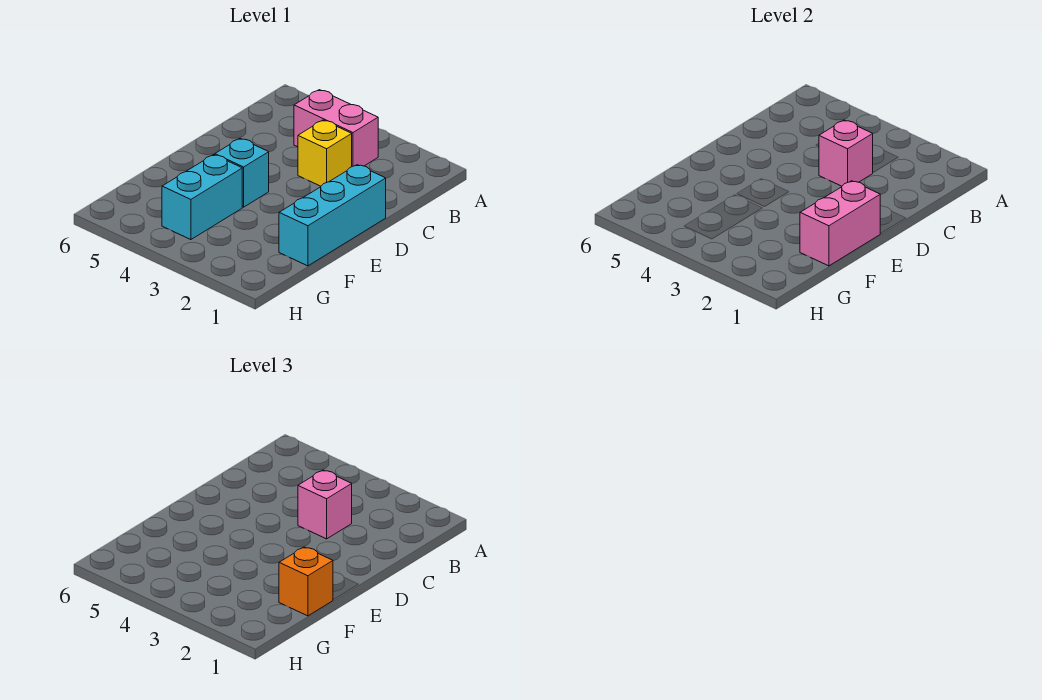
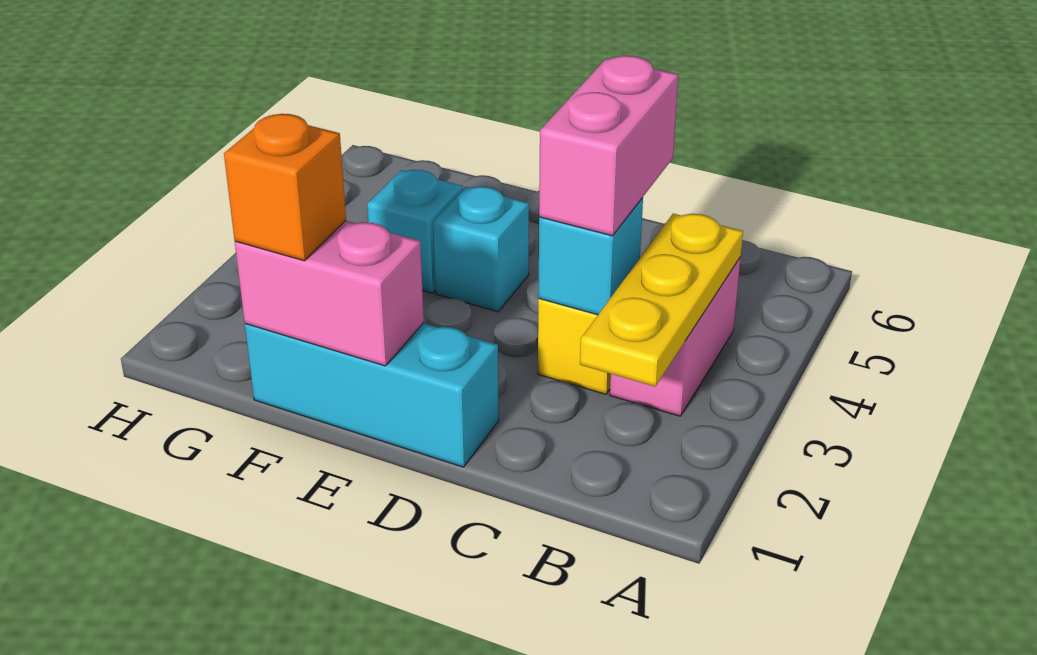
none -> yellow 1x3 plate [580,214,743,386]
pink 1x1 brick [819,120,873,186] -> cyan 1x1 brick [538,198,643,315]
pink 1x1 brick [298,470,352,539] -> pink 1x2 brick [539,56,678,236]
cyan 1x2 brick [162,155,242,240] -> cyan 1x1 brick [367,170,463,293]

